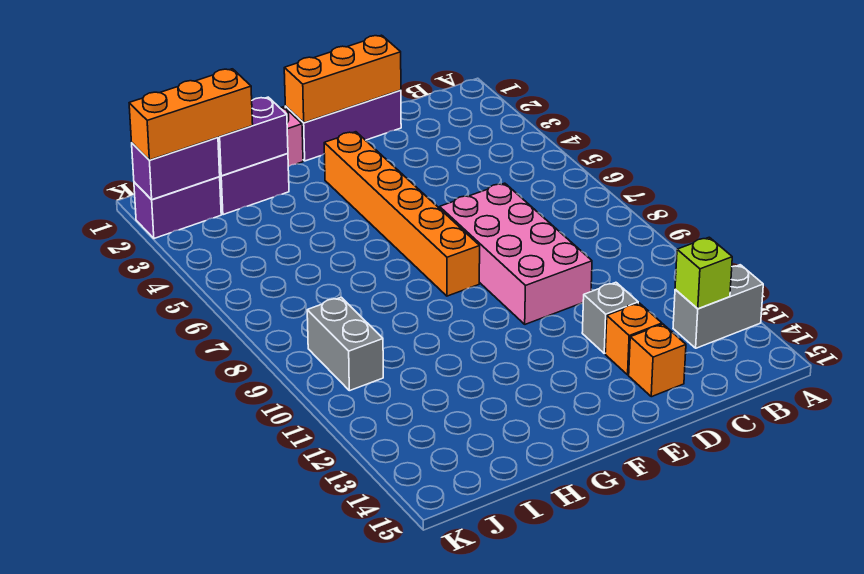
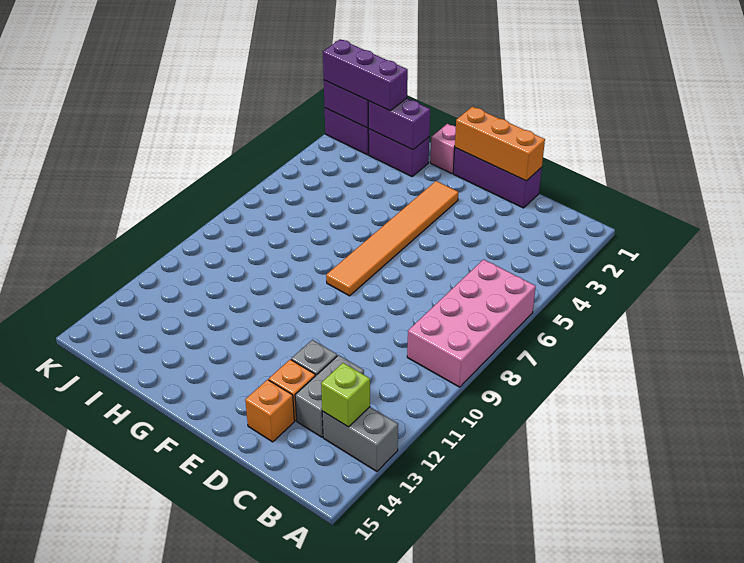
pink 2x4 brick [440,183,592,324] -> pink 2x4 brick moved to [407,259,536,387]
orange 1x6 brick [324,132,480,296] -> orange 1x6 tile [326,181,459,296]
orange 1x3 brick [129,69,253,160] -> purple 1x3 brick [323,39,408,111]
grey 1x2 brick [307,297,383,391] -> grey 1x2 brick moved to [295,355,364,437]

